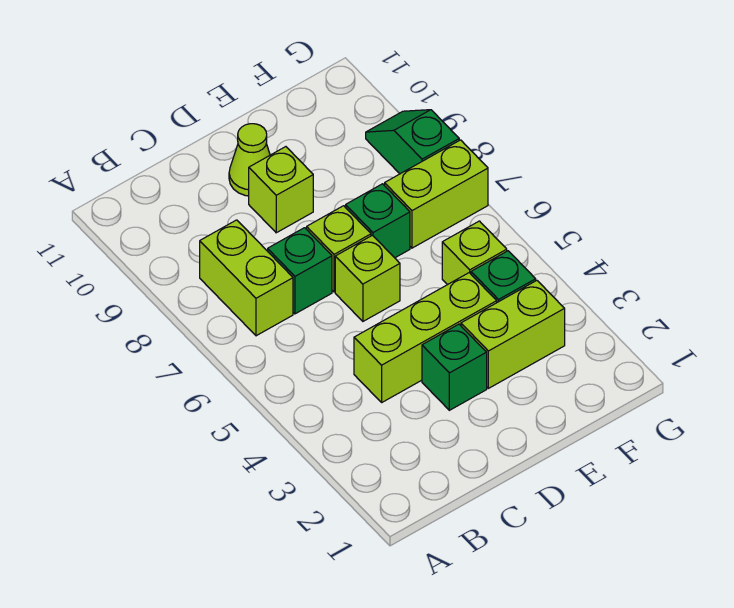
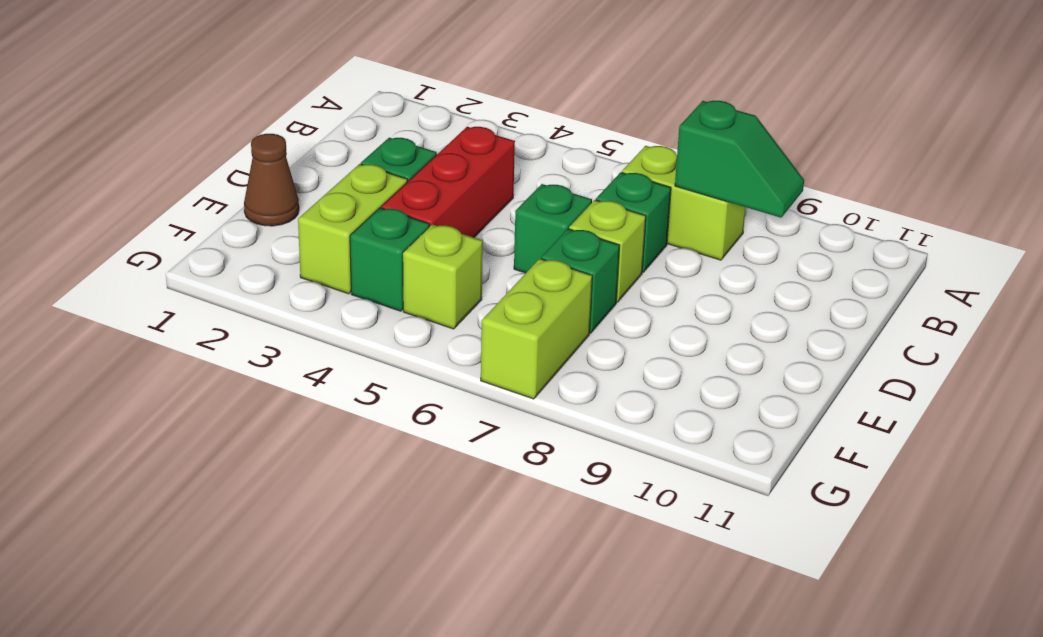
lime 1x3 brick [354,273,497,402] -> red 1x3 brick [381,127,515,238]
lime 1x1 brick [335,235,400,321] -> green 1x1 brick [514,184,592,273]
lime 1x1 brick [249,147,313,233] -> none
lime 1x1 cone [229,124,270,196] -> none
none -> brown 1x1 cone [244,134,299,226]
green 1x2 slope [366,110,459,174] -> green 1x2 slope moved to [675,101,804,218]

